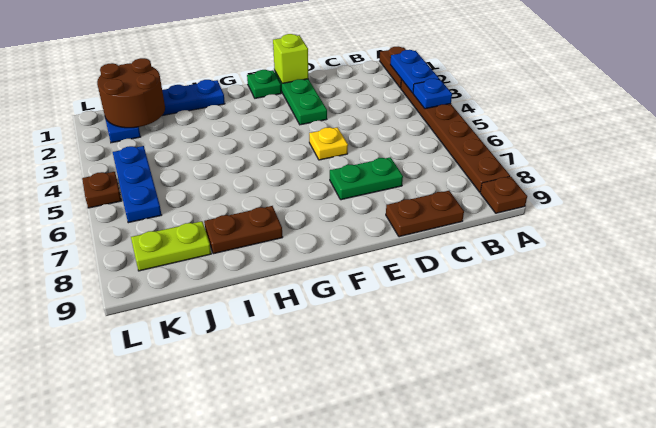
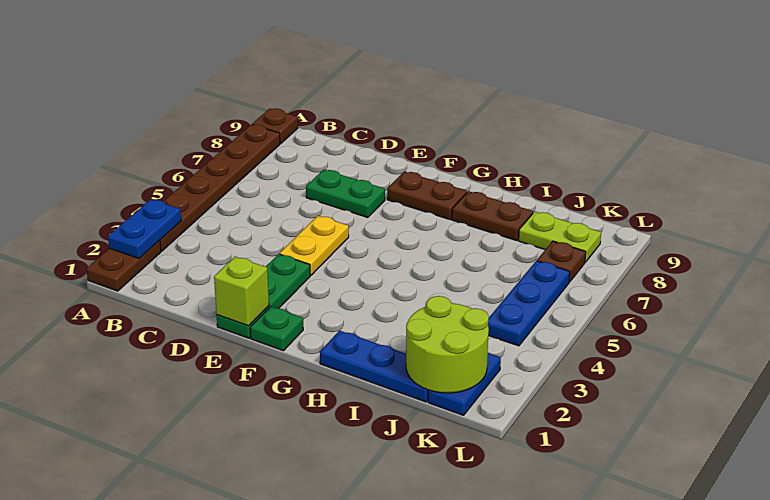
blue 1x1 plate [413,79,452,109] -> none
brown 1x2 plate [386,191,464,237] -> brown 1x2 plate moved to [387,171,467,219]
yellow 1x1 plate [309,127,348,160] -> yellow 1x2 plate [280,216,349,275]
brown 2x2 round brick [97,58,165,128] -> lime 2x2 round brick [406,296,489,393]
brown 1x1 plate [82,172,121,208] -> brown 1x1 plate moved to [537,241,586,282]

